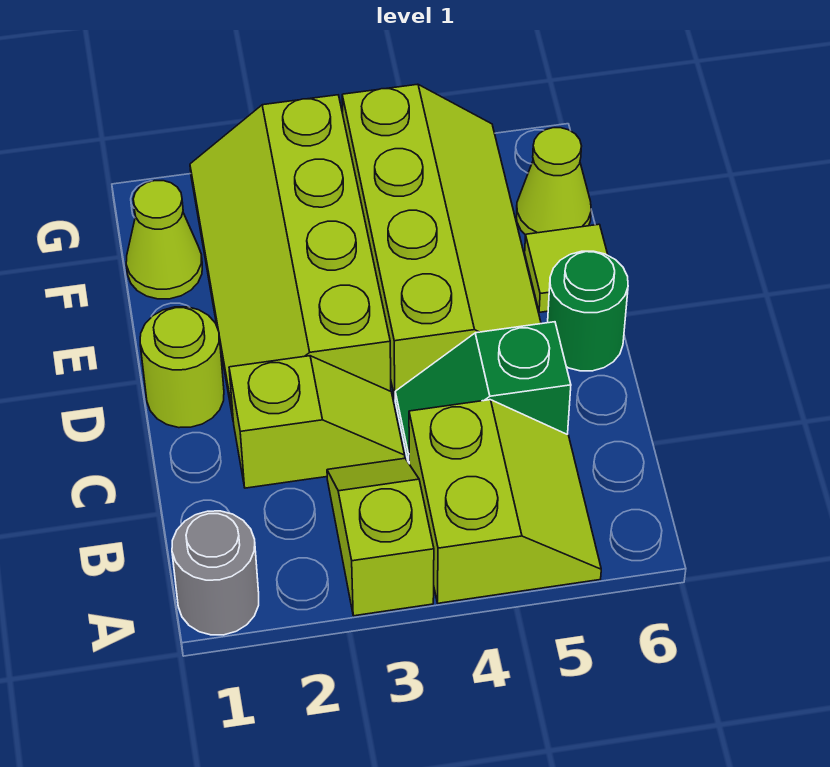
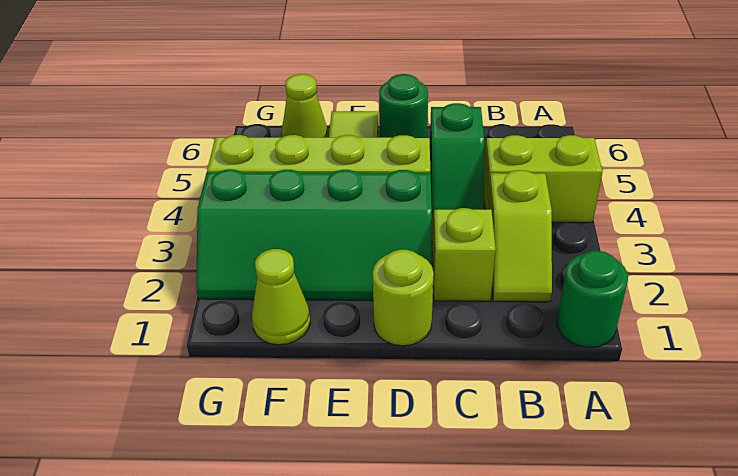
grey 1x1 round brick [172,511,259,635] -> green 1x1 round brick [557,251,628,348]
lime 1x2 slope [327,458,434,616] -> lime 1x2 slope turned to [487,170,552,302]
lime 2x4 slope [190,95,391,418] -> green 2x4 slope [196,169,432,300]

